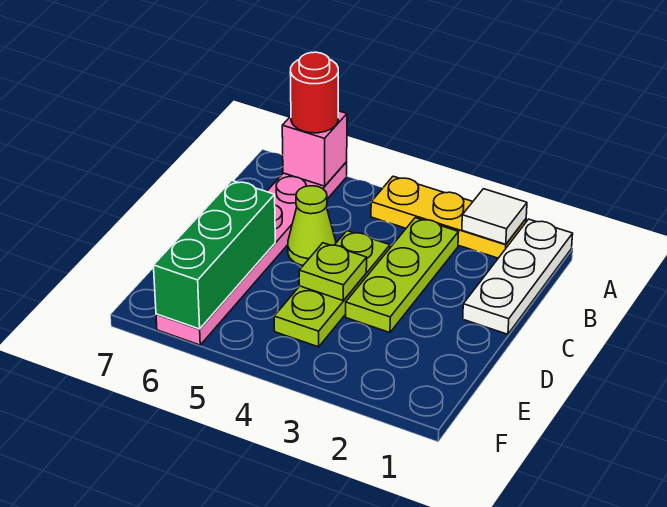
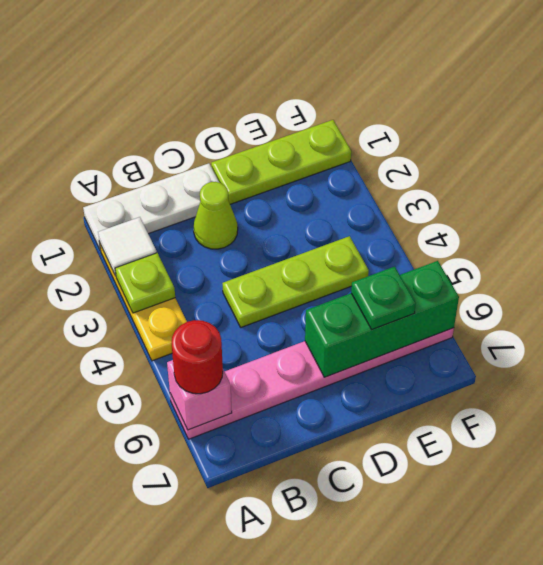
lime 1x3 plate [346,218,458,333] -> lime 1x3 plate moved to [211,120,351,204]
lime 1x1 cone [288,186,336,266] -> lime 1x1 cone moved to [194,182,238,249]
lime 1x1 plate [299,243,367,301] -> lime 1x1 plate moved to [115,253,175,313]
none -> green 1x1 plate [351,266,416,330]

